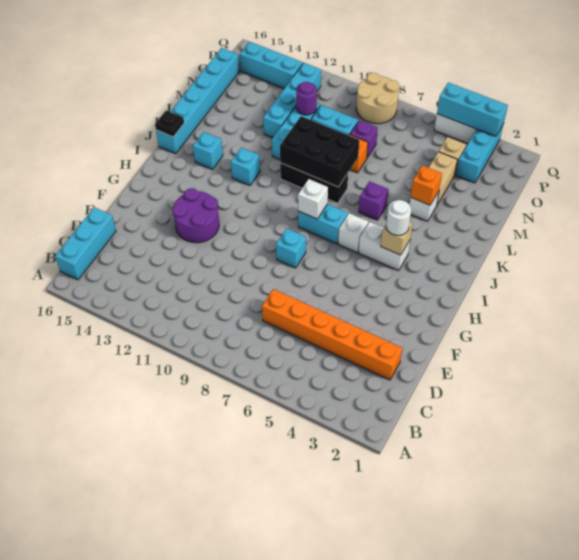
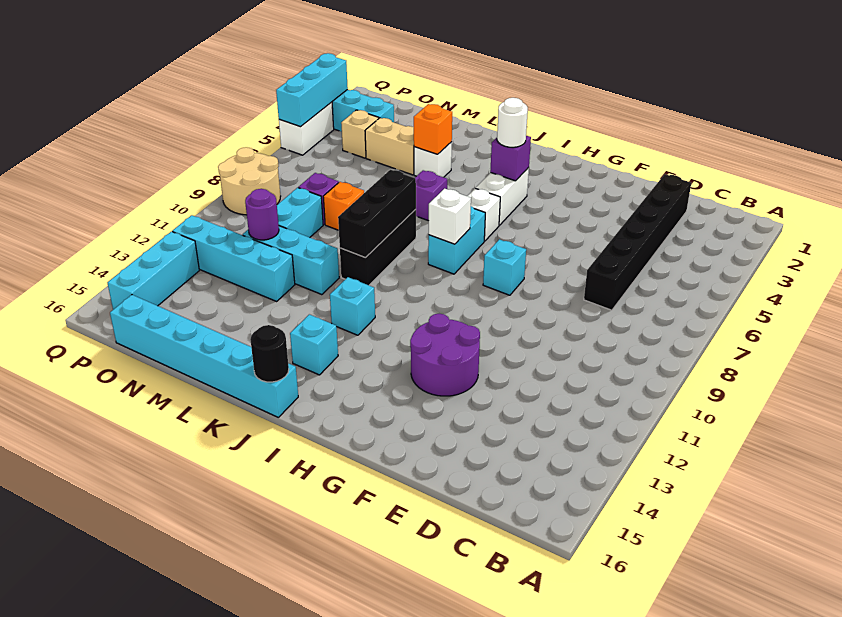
cyan 1x3 brick [55,207,116,280] -> none
orange 1x6 brick [262,289,402,380] -> black 1x6 brick [584,174,691,310]
tan 1x1 brick [381,222,413,255] -> purple 1x1 brick [490,136,531,181]
black 1x1 plate [155,110,184,137] -> black 1x1 round brick [250,325,289,382]
black 2x3 brick [280,116,359,187] -> black 1x3 brick [338,170,416,258]

